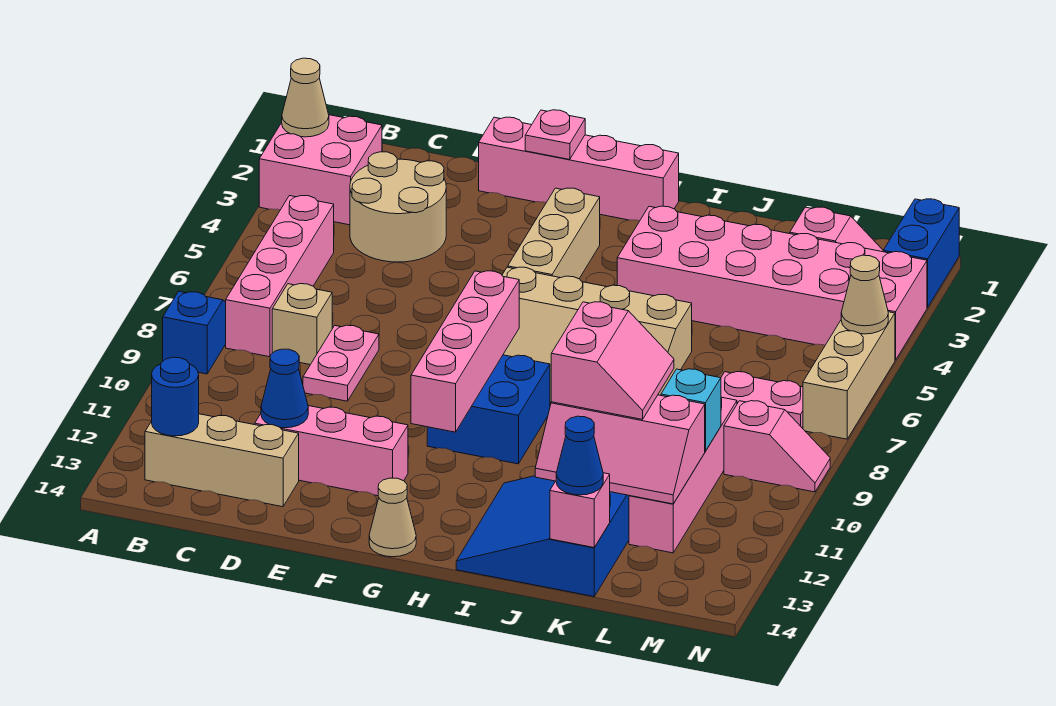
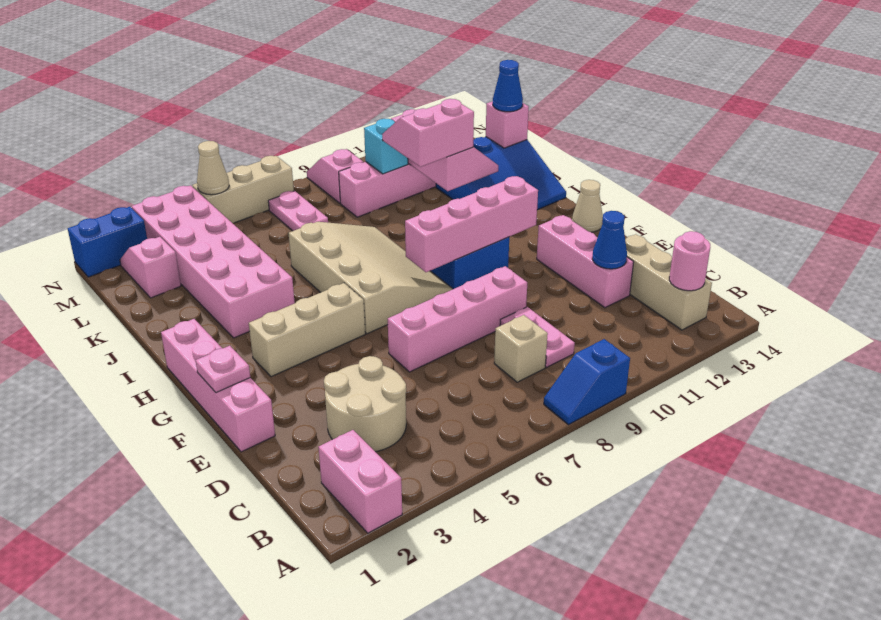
pink 2x2 brick [259,115,382,225] -> pink 1x2 brick [318,430,402,533]
tan 1x1 cone [282,58,329,137] -> none
pink 1x4 brick [226,196,334,357] -> pink 1x4 brick moved to [388,266,527,372]
blue 1x1 round brick [152,357,199,436] -> pink 1x1 round brick [669,231,710,291]
pink 1x2 plate [303,325,379,401] -> pink 1x2 plate turned to [500,307,575,367]

